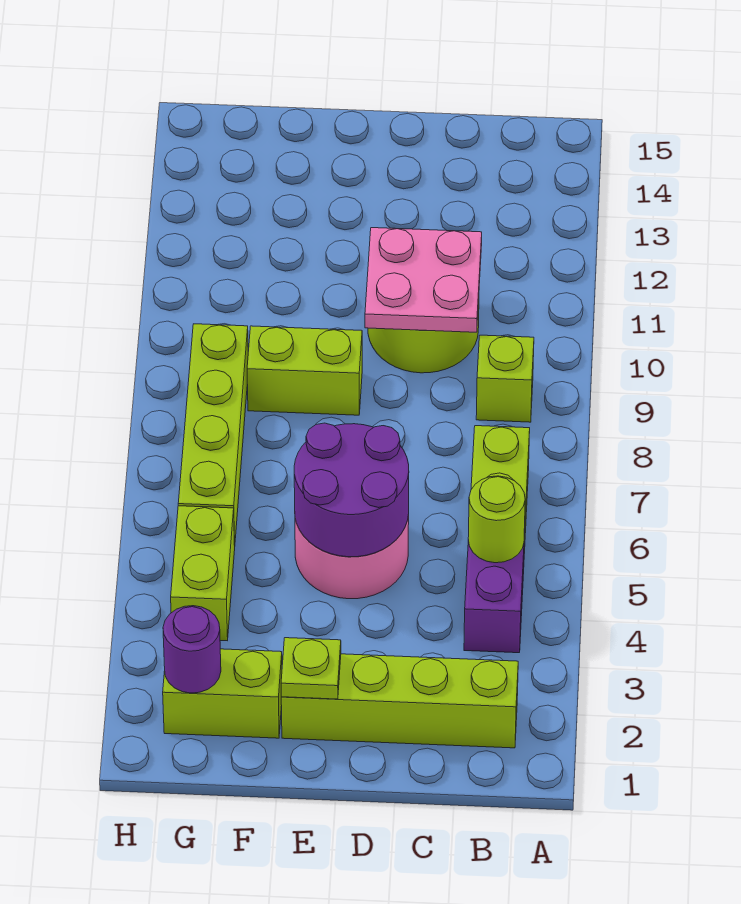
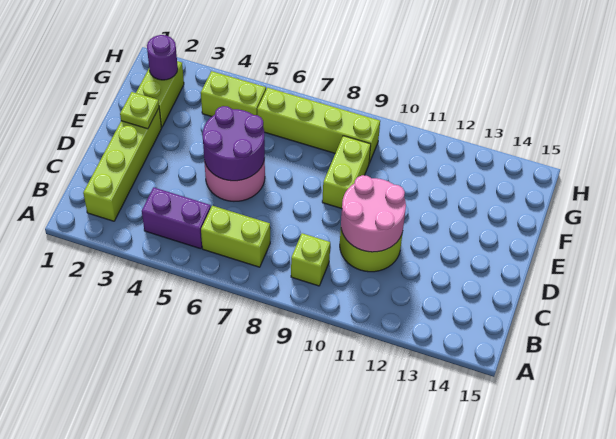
lime 1x1 round brick [468,476,525,563] -> none
pink 2x2 plate [365,228,482,332] -> pink 2x2 round brick [341,175,406,252]

